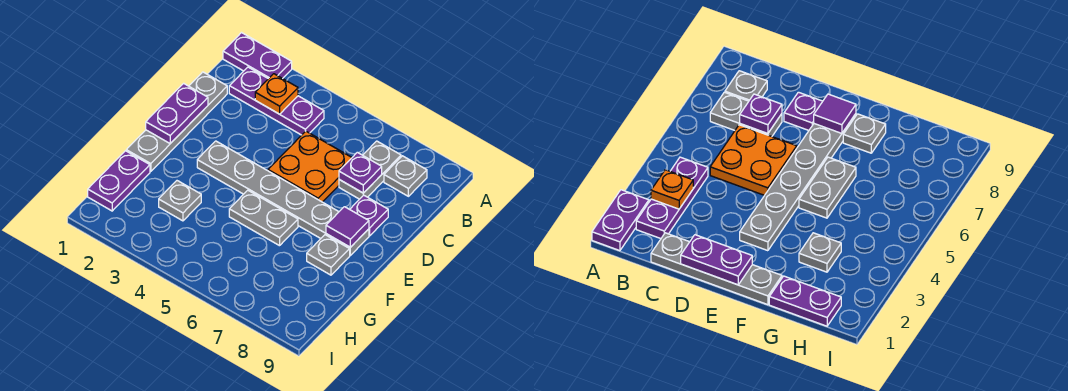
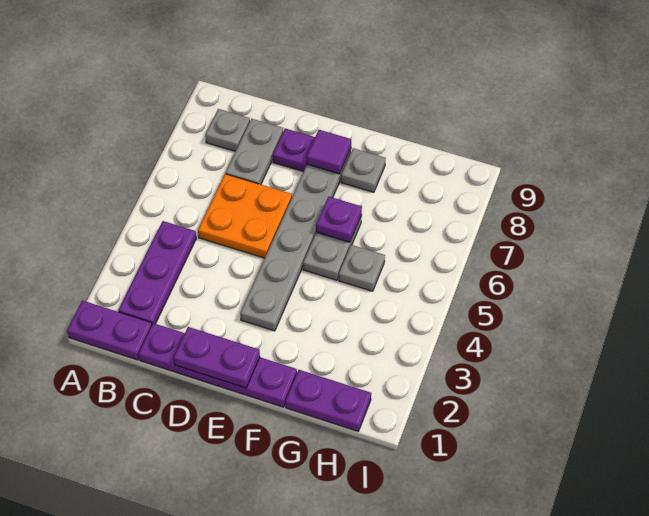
purple 1x2 plate [223,33,292,79] -> purple 1x2 plate turned to [67,300,152,360]
orange 1x1 plate [255,74,298,114] -> none
grey 1x2 plate [339,141,401,199] -> grey 1x2 plate turned to [226,119,283,184]
grey 1x4 plate [126,72,227,172] -> purple 1x4 plate [139,323,297,407]
purple 1x1 plate [339,152,382,193] -> purple 1x1 plate moved to [316,196,362,242]
grey 1x1 plate [159,181,201,221] -> grey 1x1 plate moved to [339,245,385,291]

